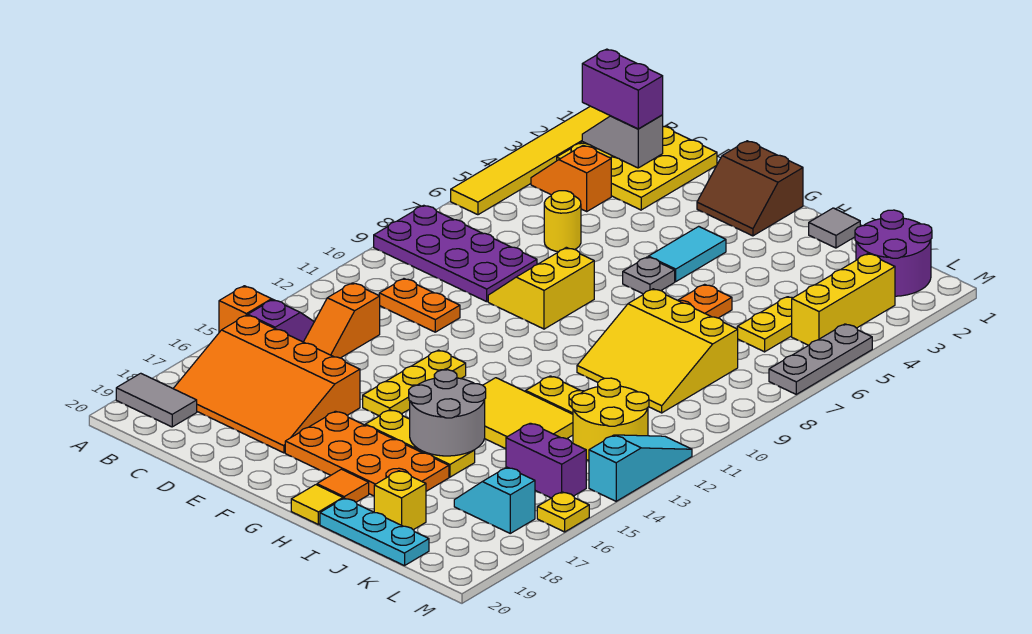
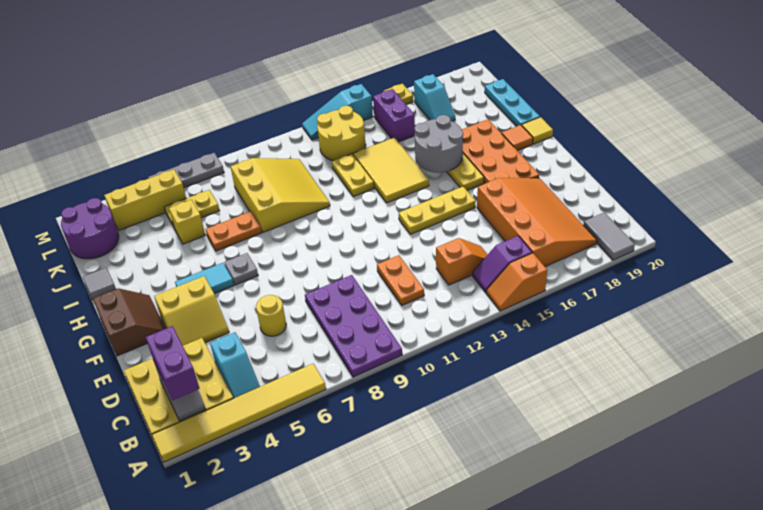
orange 1x2 slope [531,145,611,211] -> cyan 1x2 slope [210,332,260,398]
yellow 2x2 slope [488,247,594,329] -> yellow 2x2 slope moved to [154,276,229,346]
yellow 1x1 brick [374,471,426,530] -> yellow 1x1 brick moved to [169,200,205,244]

